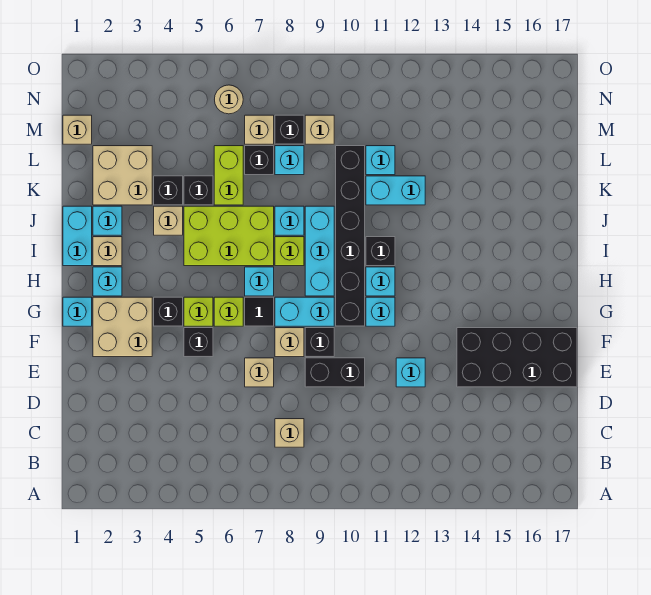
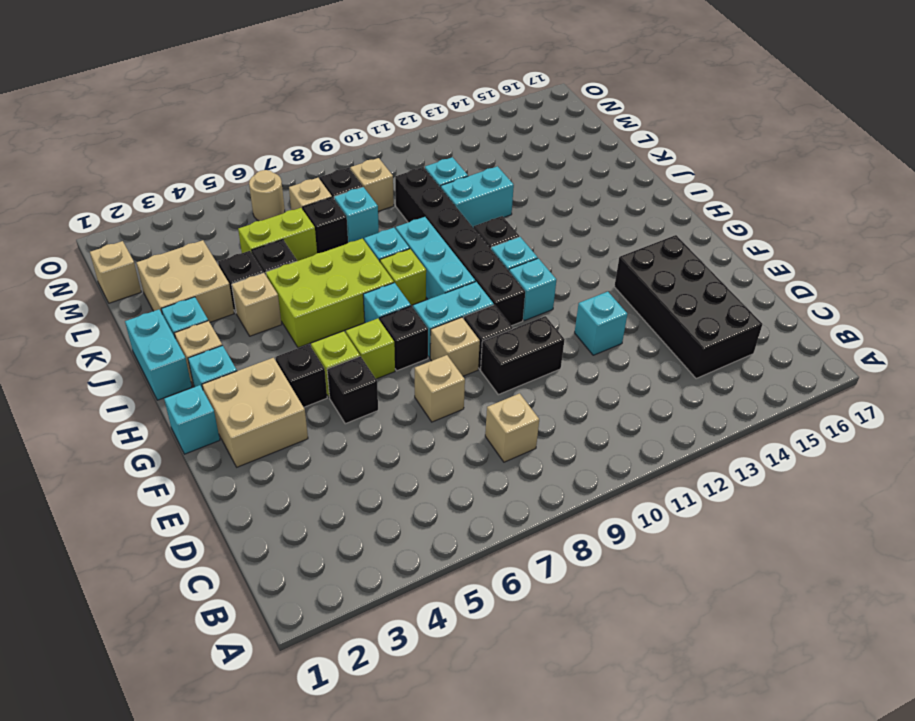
black 2x4 brick [457,328,577,387] -> black 2x4 brick turned to [614,235,762,379]
black 1x1 tile [245,297,274,326] -> black 1x1 brick [380,306,428,371]
lime 1x2 brick [214,146,243,205] -> lime 1x2 brick turned to [238,208,317,261]

